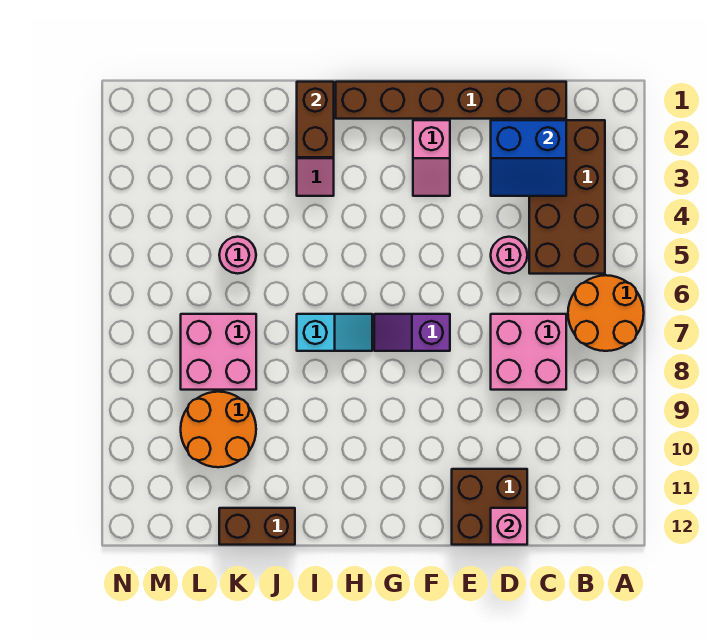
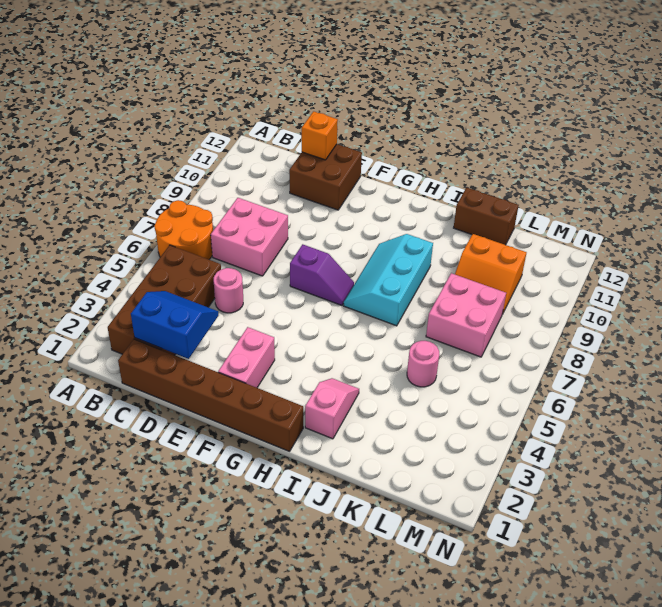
pink 1x1 brick [491,508,527,545] -> orange 1x1 brick [302,111,338,160]
pink 1x2 slope [413,120,450,196] -> pink 1x2 brick [218,327,275,388]
cyan 1x2 slope [297,314,372,351] -> cyan 2x3 slope [344,234,433,326]
brown 1x2 brick [297,82,334,157] -> none
orange 2x2 round brick [181,392,256,467] -> orange 2x2 slope [455,234,527,314]

